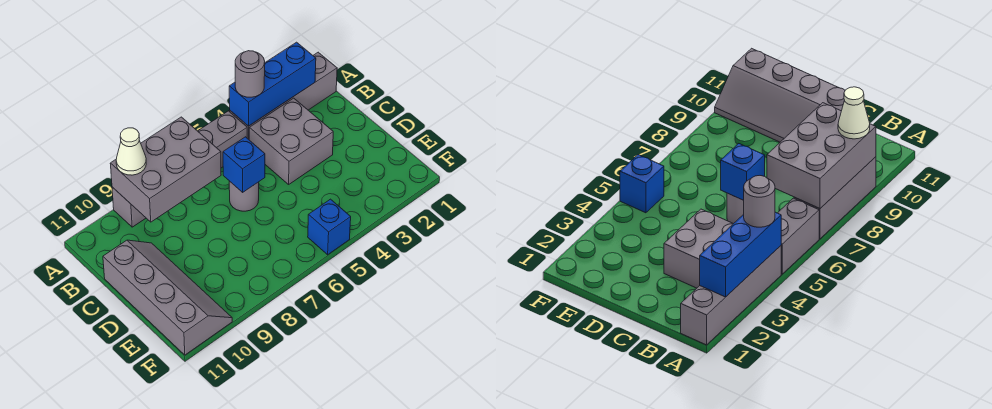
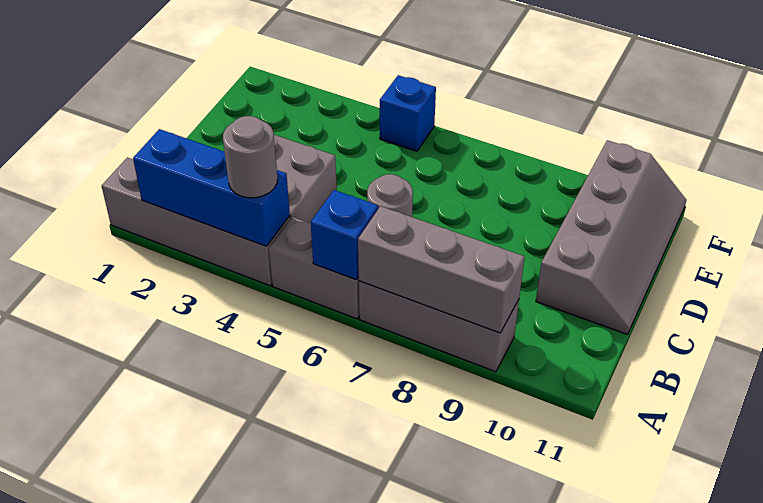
grey 2x3 brick [110,117,221,222] -> grey 1x3 brick [358,206,525,333]
white 1x1 cone [116,128,146,175] -> none
blue 1x1 brick [223,137,265,192] -> blue 1x1 brick moved to [311,190,378,280]
grey 2x4 slope [103,240,232,355] -> grey 2x4 slope turned to [536,140,686,334]

